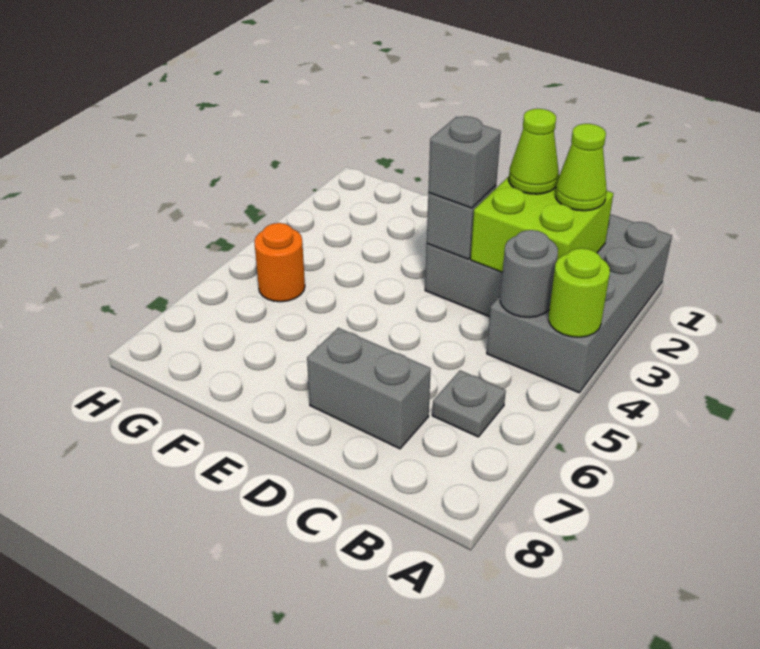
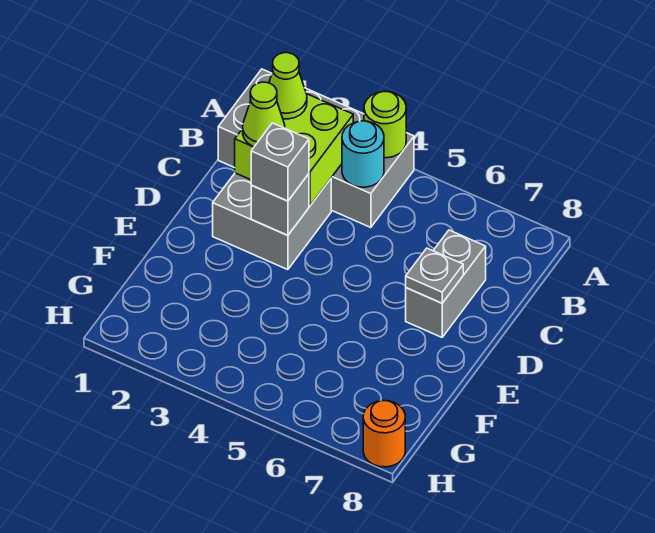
grey 1x1 round brick [500,230,558,317] -> cyan 1x1 round brick [342,121,384,187]
grey 1x1 plate [432,370,506,437] -> grey 1x1 plate moved to [406,248,463,303]
orange 1x1 round brick [254,223,305,302] -> orange 1x1 round brick moved to [363,401,405,467]

